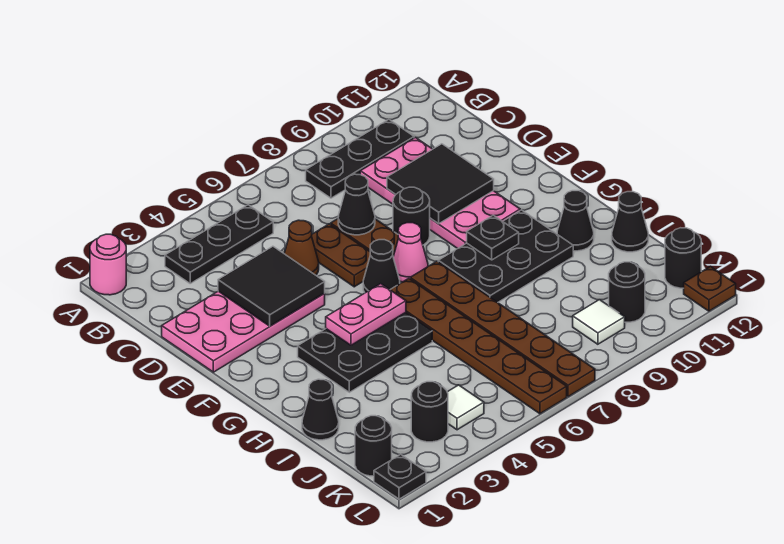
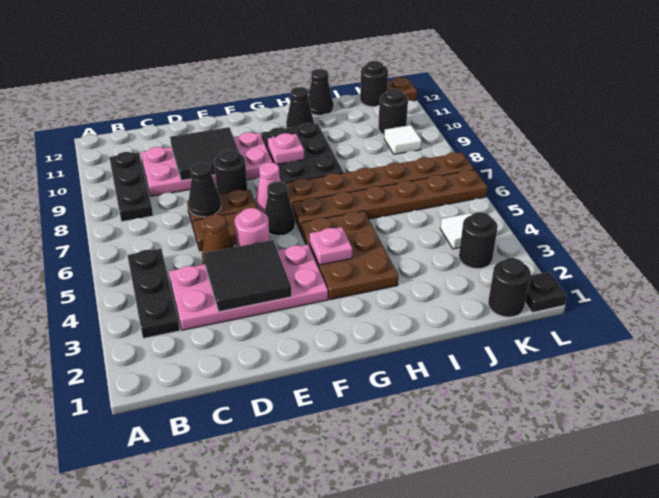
pink 1x1 round brick [90,234,126,295] -> pink 1x1 round brick moved to [234,208,270,247]
pink 2x4 plate [162,291,325,372] -> pink 2x4 plate turned to [169,244,328,330]
black 2x3 plate [298,313,432,392] -> brown 2x3 plate [301,211,399,300]
pink 1x2 plate [326,284,406,345] -> pink 1x1 plate [310,227,352,265]
black 1x1 plate [467,215,519,260] -> pink 1x1 plate [268,133,304,164]
black 1x1 cone [302,379,339,440] -> none

